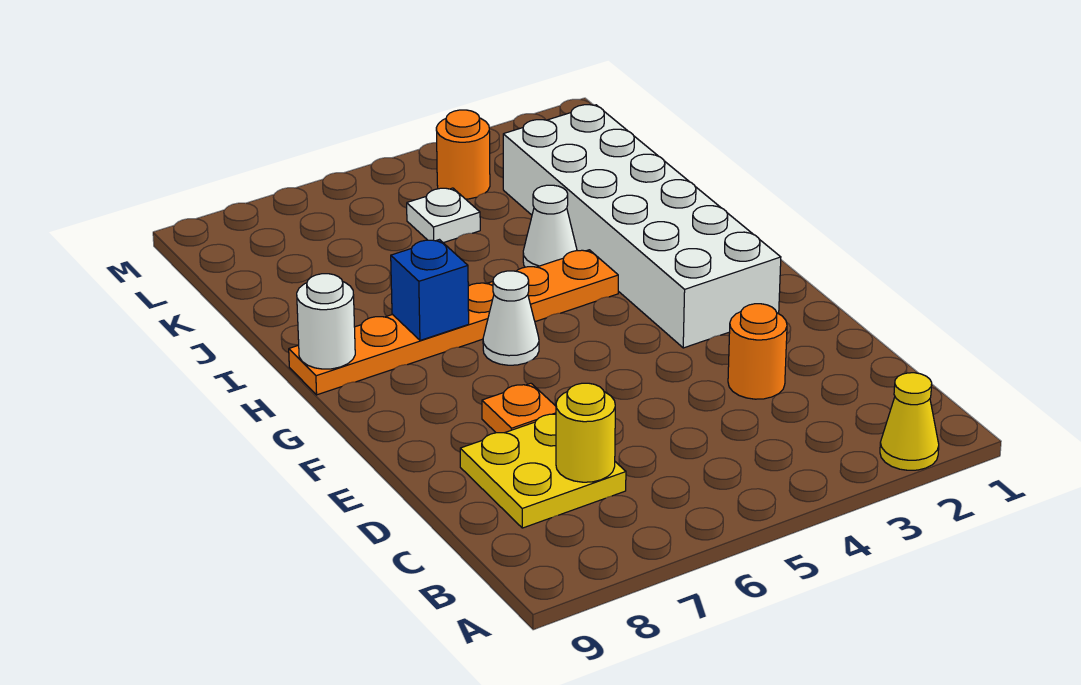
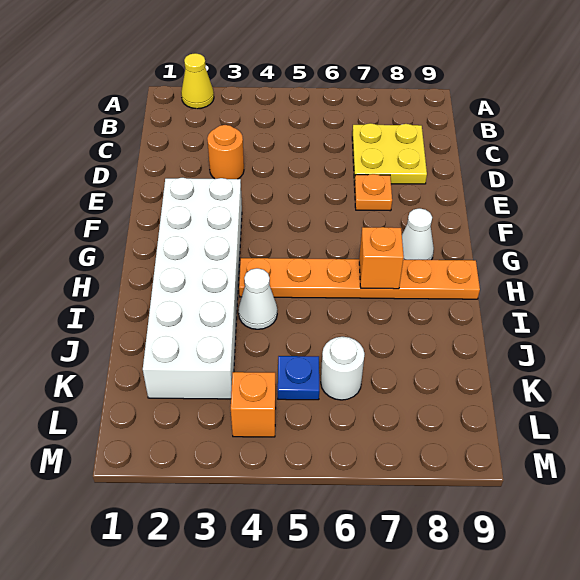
yellow 1x1 round brick [556,383,615,482] -> none
white 1x1 cone [483,271,539,365] -> white 1x1 cone moved to [402,208,434,260]
blue 1x1 brick [391,240,469,340] -> orange 1x1 brick [359,227,404,289]
white 1x1 round brick [297,274,355,369] -> white 1x1 round brick moved to [321,337,365,400]
white 1x1 plate [407,188,480,243] -> blue 1x1 plate [278,356,319,400]
orange 1x1 round brick [436,110,490,199] -> orange 1x1 brick [231,372,276,437]

